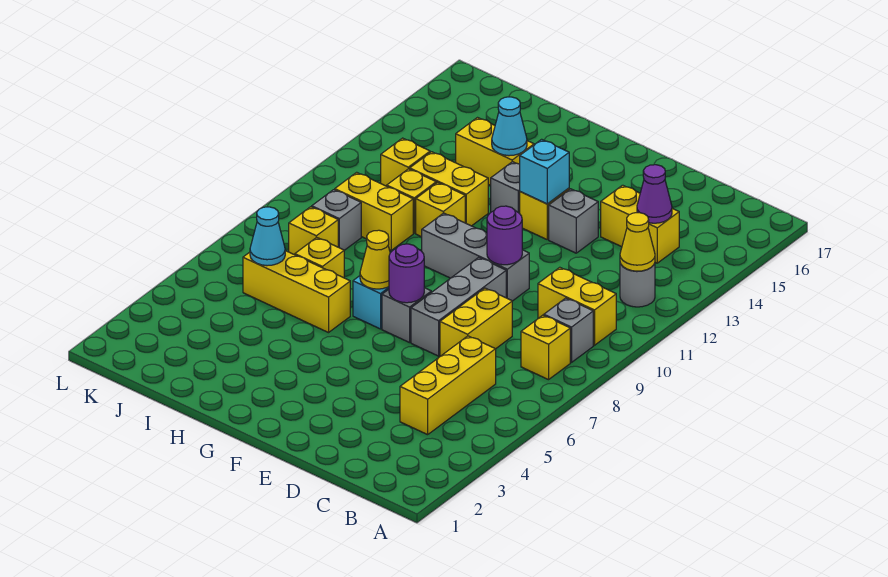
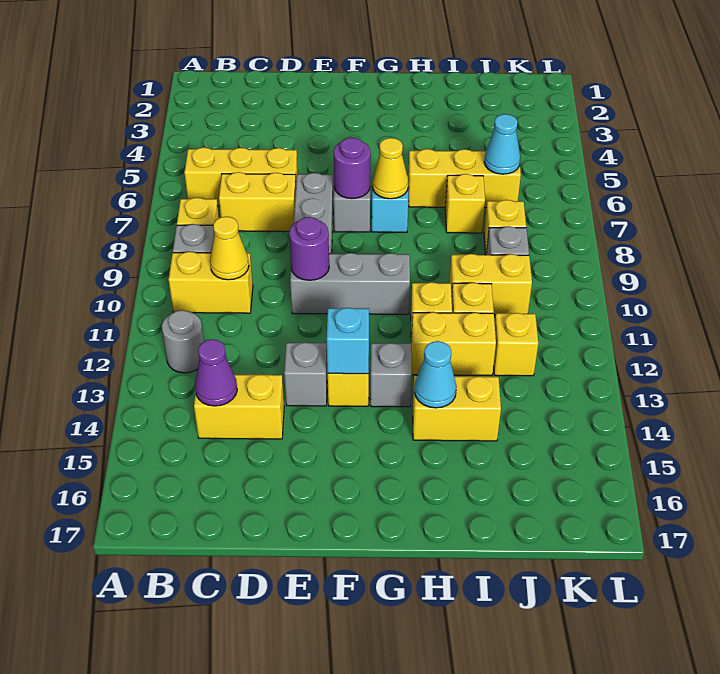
yellow 1x1 cone [620,213,655,271] -> yellow 1x1 cone moved to [210,216,249,280]
yellow 1x3 brick [400,336,496,435] -> yellow 1x3 brick turned to [184,147,298,206]
yellow 1x2 brick [440,288,512,356] -> yellow 1x2 brick turned to [219,172,296,231]

